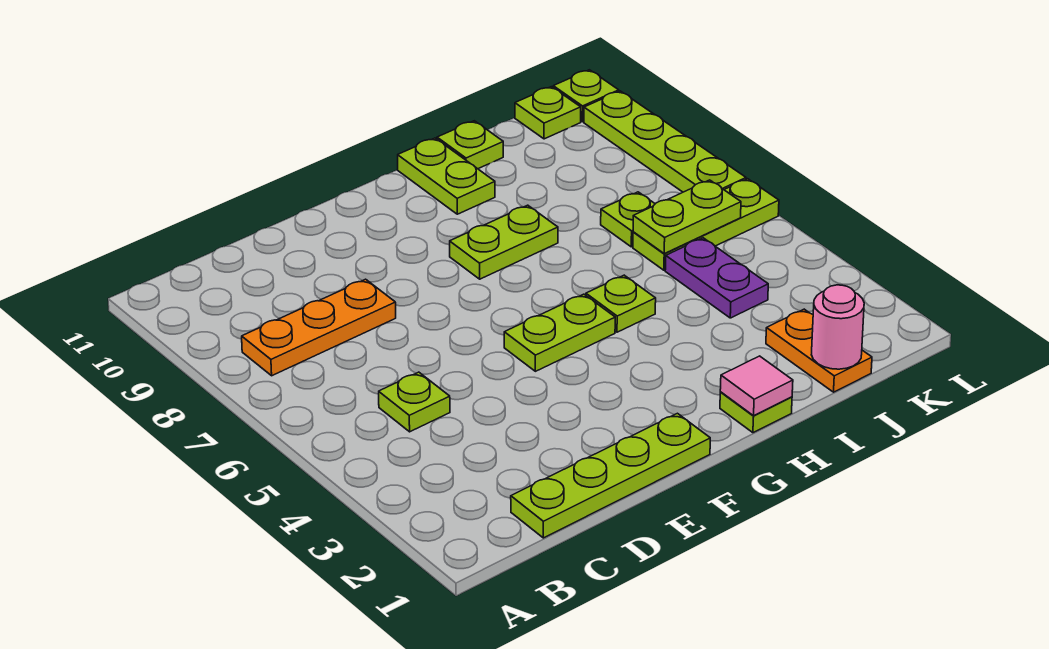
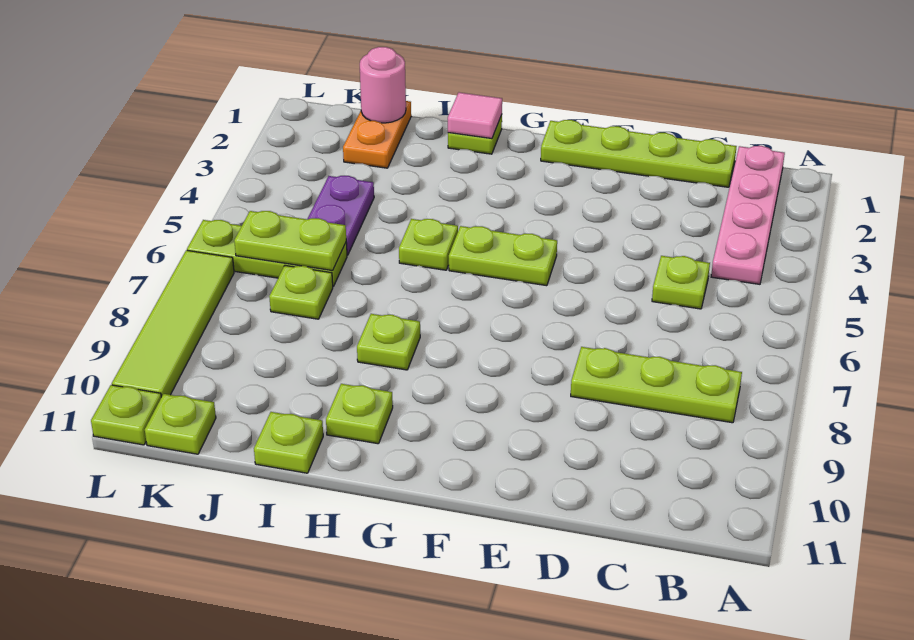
none -> pink 1x4 plate [711,146,785,284]
orange 1x3 plate [242,279,396,376] -> lime 1x3 plate [571,347,742,423]
lime 1x2 plate [450,205,558,279] -> lime 1x1 plate [357,314,420,370]
lime 1x2 plate [398,138,495,214] -> lime 1x1 plate [326,384,393,444]
lime 1x4 plate [584,91,746,192] -> lime 1x4 tile [112,250,234,397]

